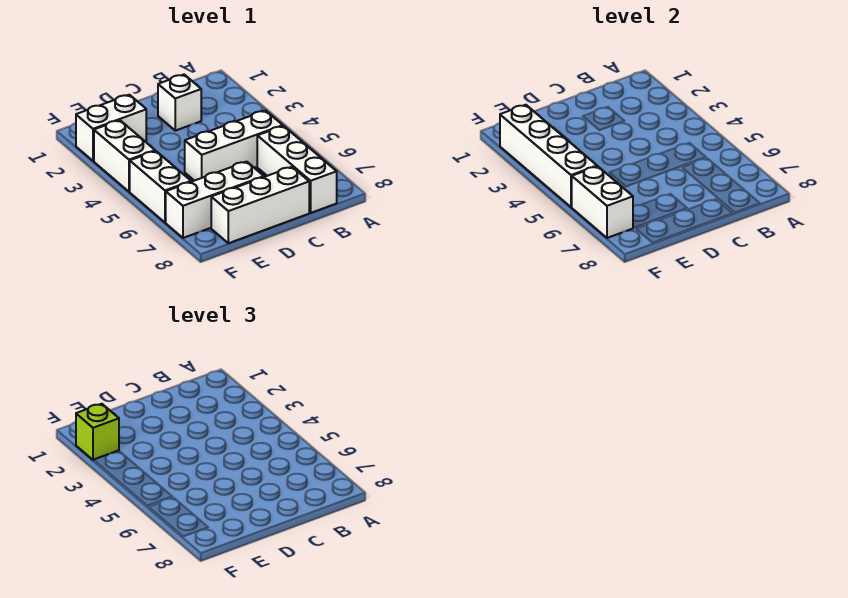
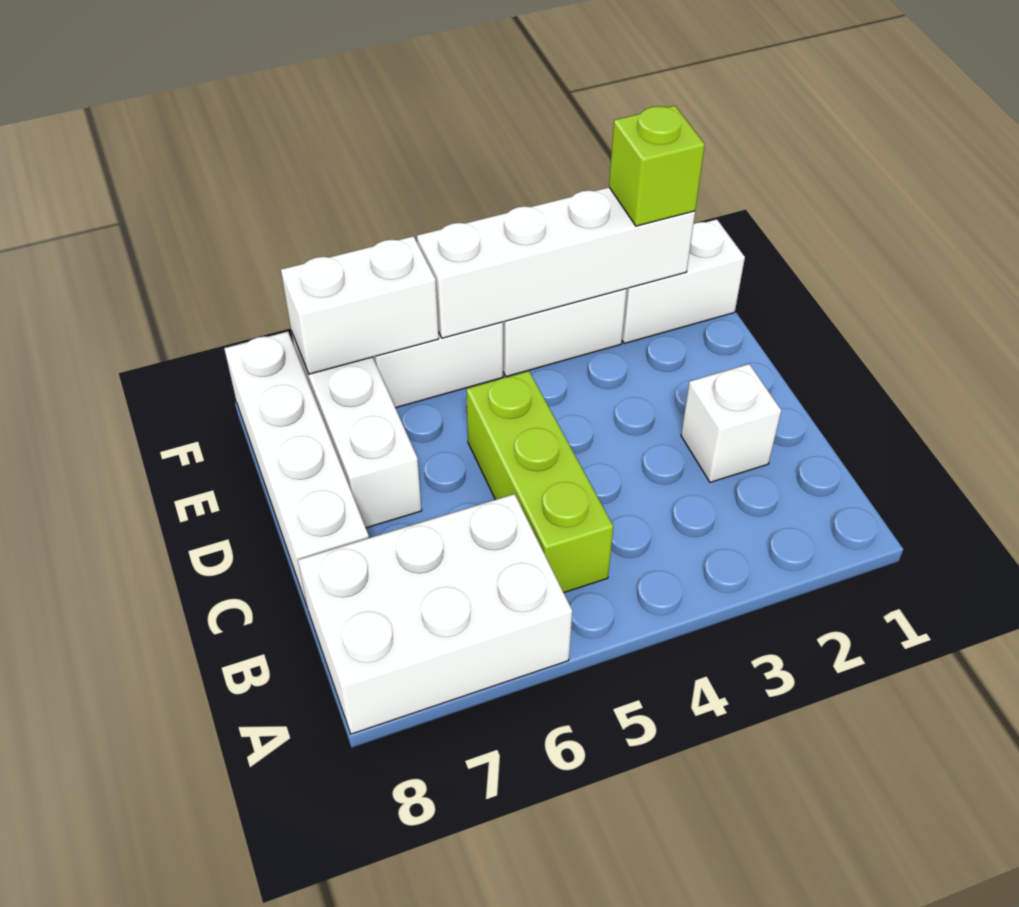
white 1x3 brick [185,111,283,181] -> lime 1x3 brick [466,371,613,593]
white 1x3 brick [257,126,337,213] -> white 2x3 brick [298,494,572,734]
white 1x3 brick [211,167,309,243] -> white 1x4 brick [224,332,369,608]
white 1x2 brick [76,95,146,161] -> white 1x2 brick turned to [622,219,745,343]

